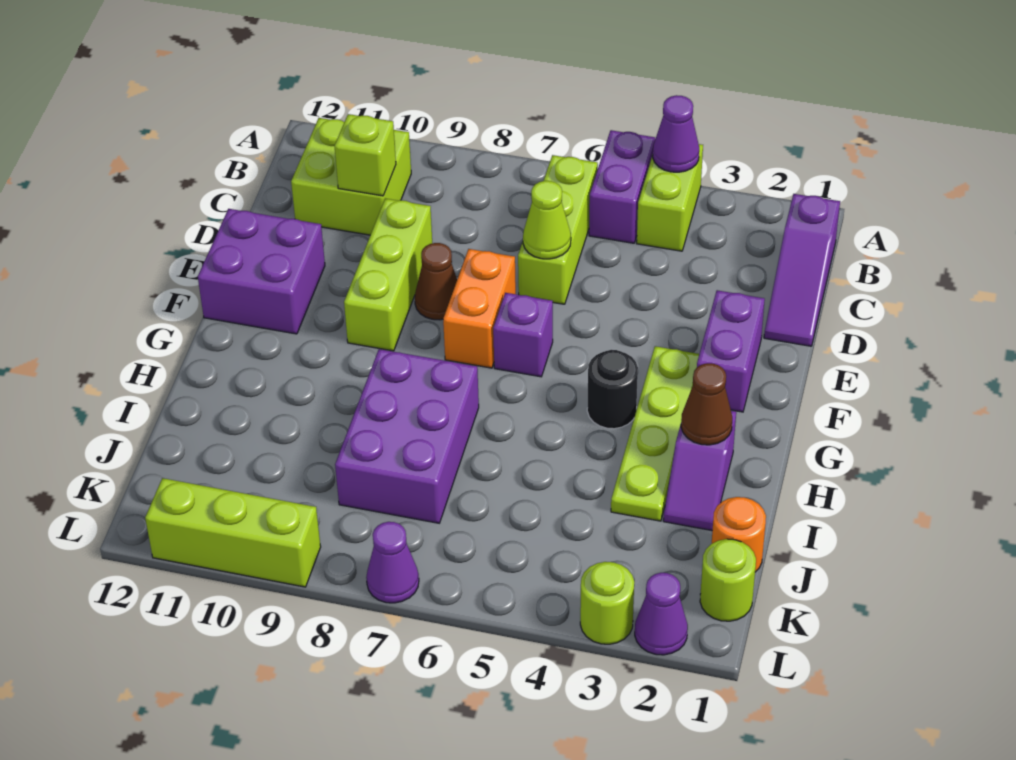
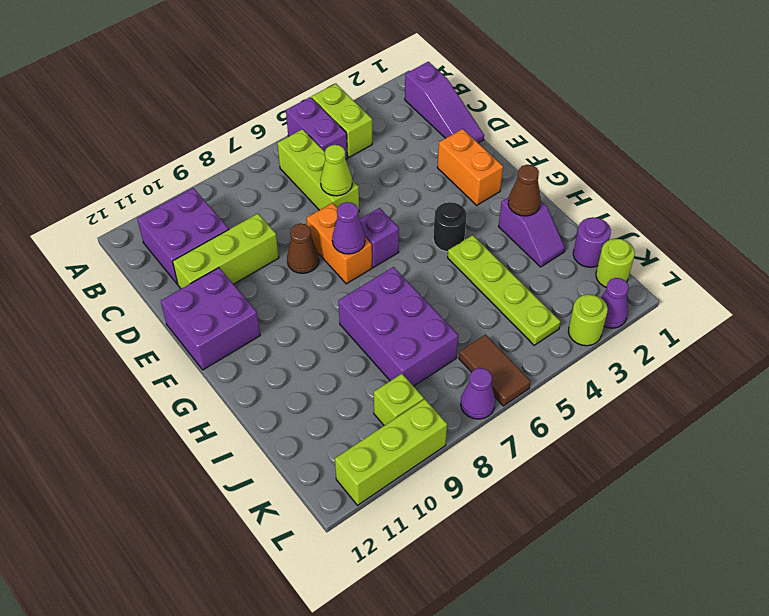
purple 1x1 cone [653,95,699,172] -> purple 1x1 cone moved to [332,202,365,254]
lime 2x2 brick [291,118,411,235] -> purple 2x2 brick [137,188,229,284]
lime 1x1 brick [335,114,396,196] -> lime 1x1 brick moved to [374,374,424,425]
lime 1x3 brick [344,198,432,351] -> lime 1x3 brick turned to [173,214,279,289]
purple 1x2 brick [697,290,765,412] -> orange 1x2 brick [438,129,503,205]
lime 1x4 plate [611,346,699,521] -> lime 1x4 plate moved to [448,235,561,345]
orange 1x1 round brick [712,497,766,572] -> purple 1x1 round brick [573,218,611,267]
none -> brown 1x2 tile [459,335,531,406]

